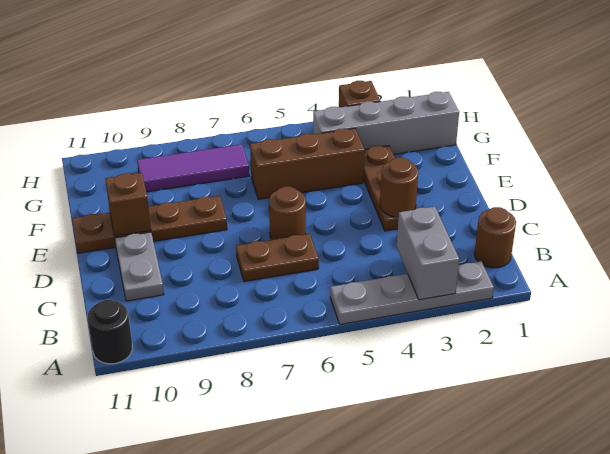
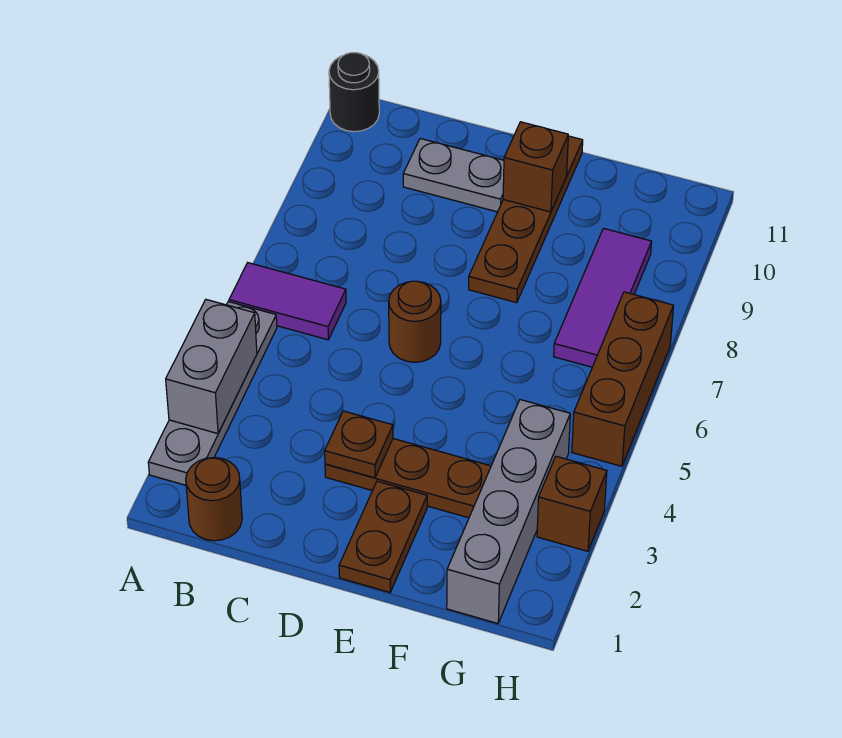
grey 1x2 brick [397,207,459,300] -> grey 1x2 brick turned to [166,300,257,434]
none -> purple 1x2 tile [229,263,346,340]
brown 1x2 plate [236,234,319,282] -> brown 1x2 plate moved to [339,481,427,592]
brown 1x1 round brick [380,158,418,217] -> brown 1x1 plate [325,411,393,478]
brown 1x3 brick [250,128,365,199] -> brown 1x3 brick moved to [572,292,674,466]

